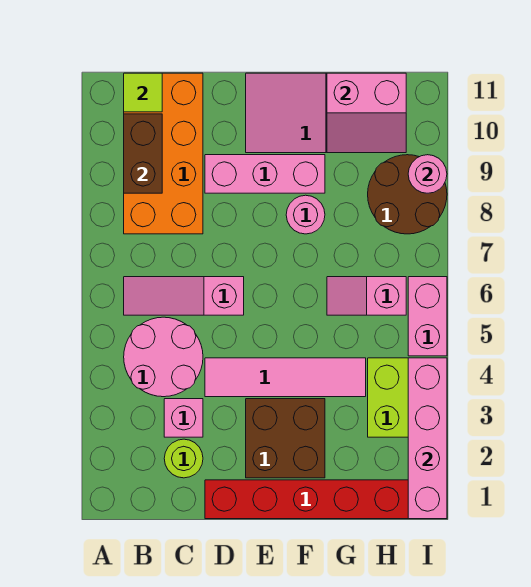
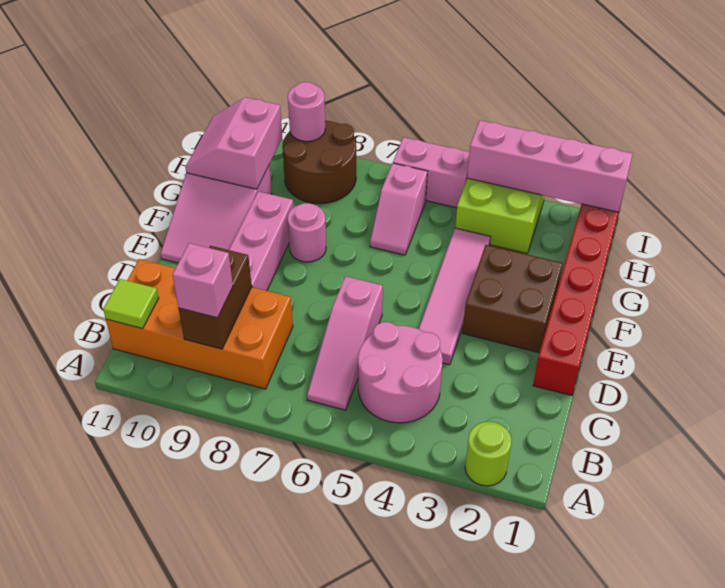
brown 1x2 brick [124,114,162,193] -> brown 1x2 brick turned to [179,246,252,349]
lime 1x1 round brick [164,439,203,478] -> lime 1x1 round brick moved to [465,422,512,486]
pink 1x1 brick [164,399,203,437] -> pink 1x1 brick moved to [173,243,233,318]
pink 2x2 slope [327,73,406,153] -> pink 2x2 slope turned to [185,97,282,189]

